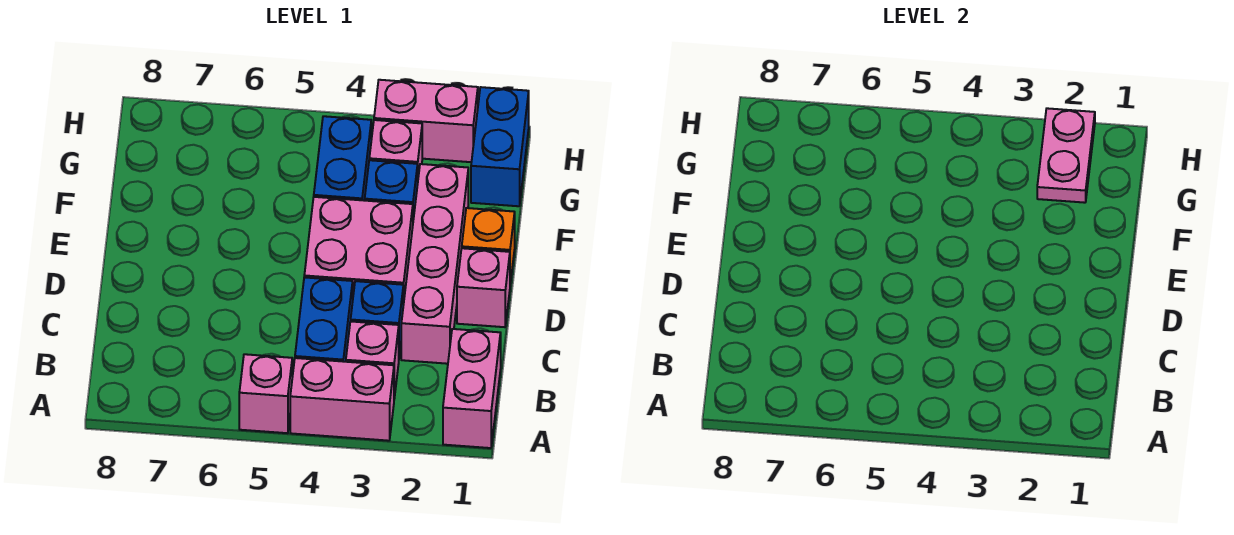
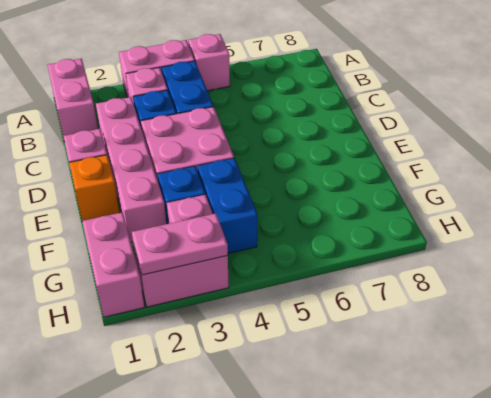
blue 1x2 brick [471,87,529,206] -> pink 1x2 brick [82,212,144,317]
pink 1x2 plate [1037,108,1095,203] -> pink 1x2 plate turned to [132,214,228,275]

